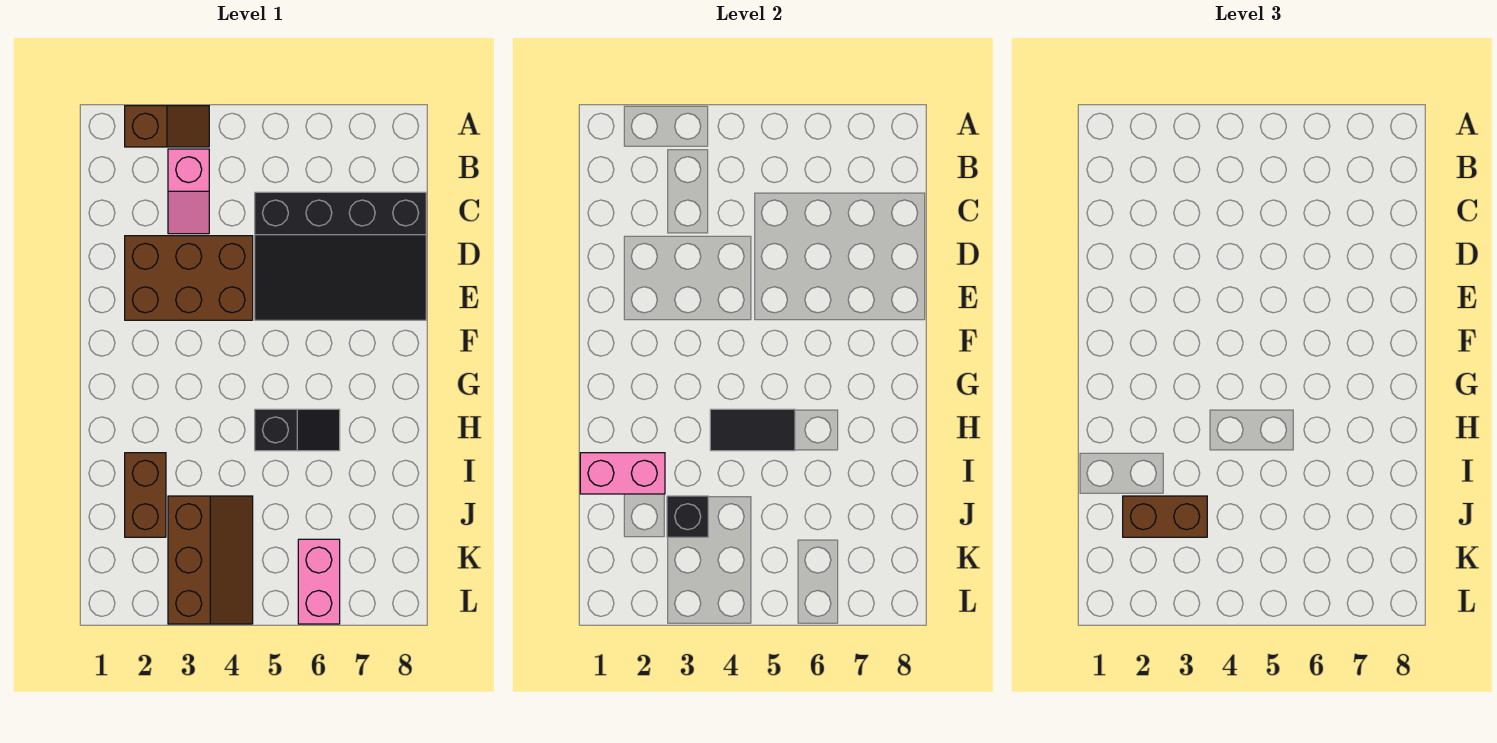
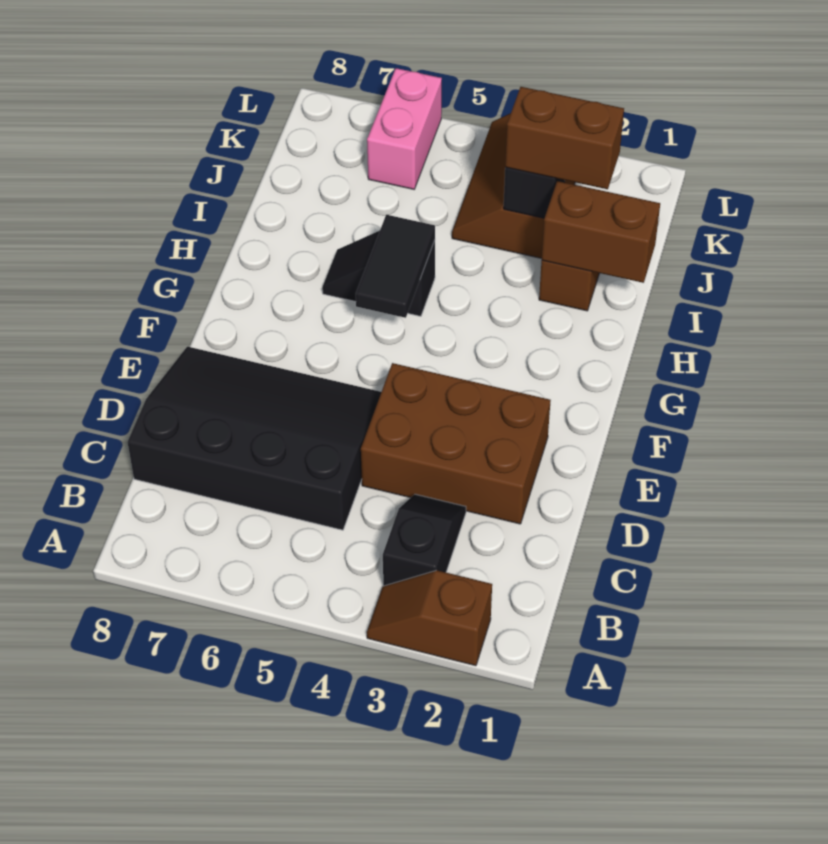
pink 1x2 slope [168,149,209,234] -> black 1x2 slope [383,494,466,586]
black 1x2 tile [710,409,795,451] -> black 1x2 tile turned to [356,215,435,318]
pink 1x2 brick [580,453,665,494] -> brown 1x2 brick [542,181,660,283]

